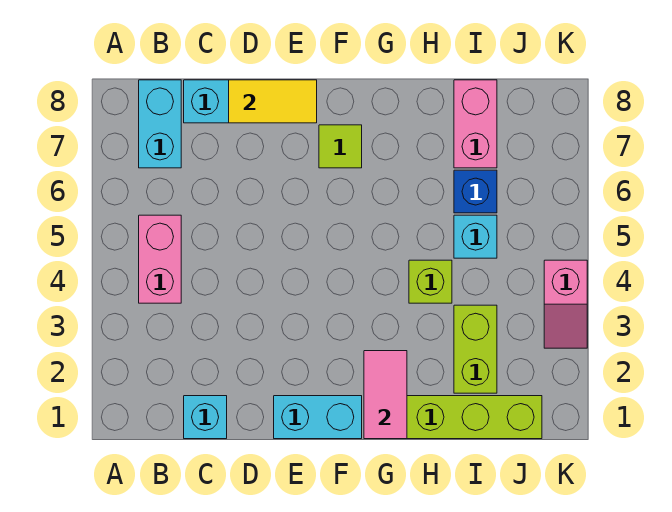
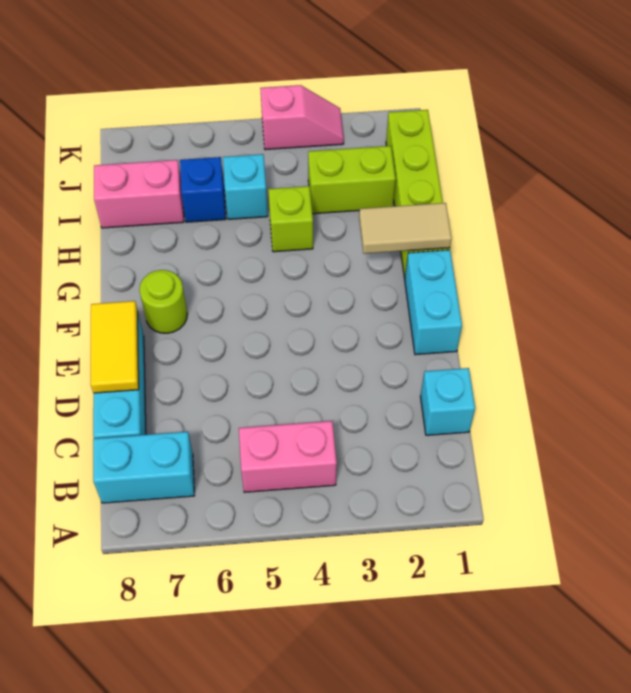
lime 1x1 tile [319,125,362,168] -> lime 1x1 round brick [139,270,187,333]
pink 1x2 tile [364,351,407,439] -> tan 1x2 tile [359,203,452,254]

